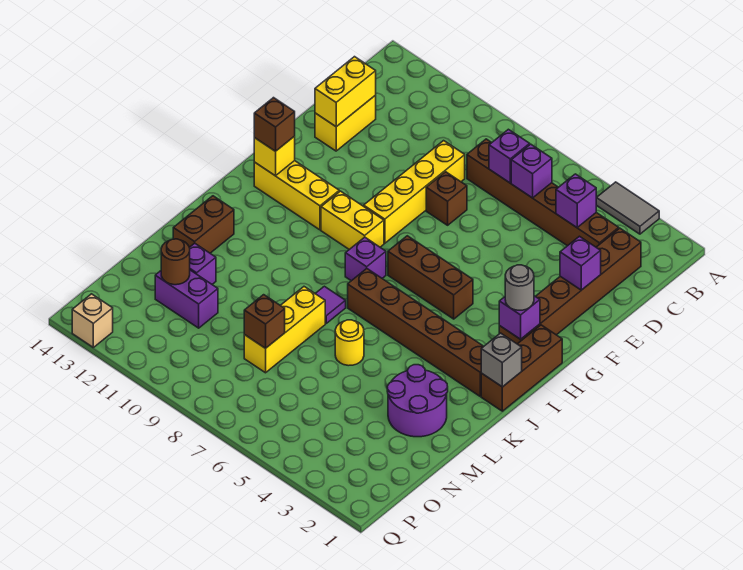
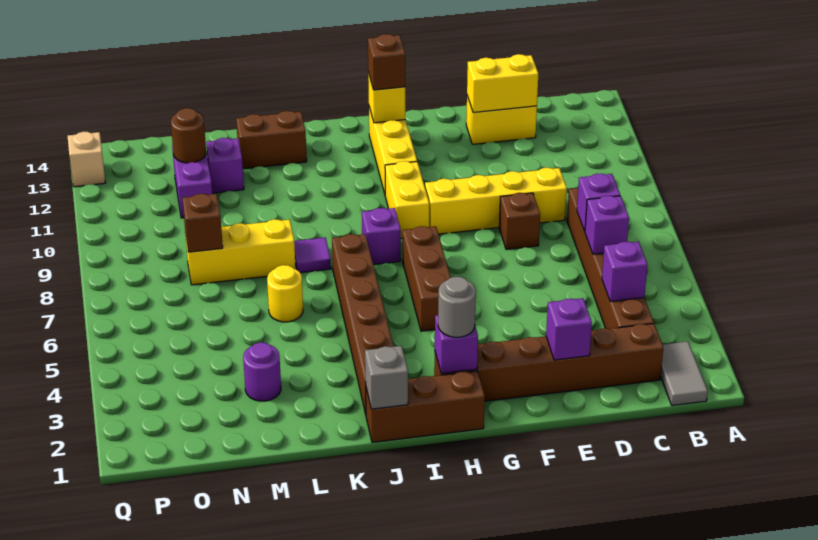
grey 1x2 tile [596,182,659,234] -> grey 1x2 tile moved to [661,341,708,406]
purple 2x2 round brick [387,365,448,437] -> purple 1x1 round brick [243,342,281,401]

